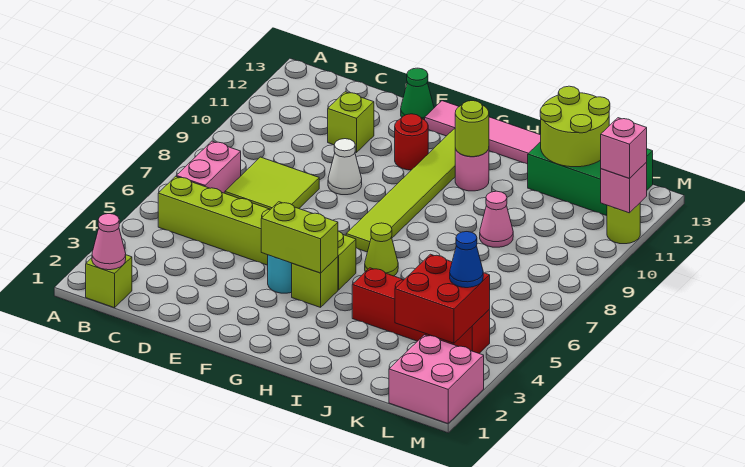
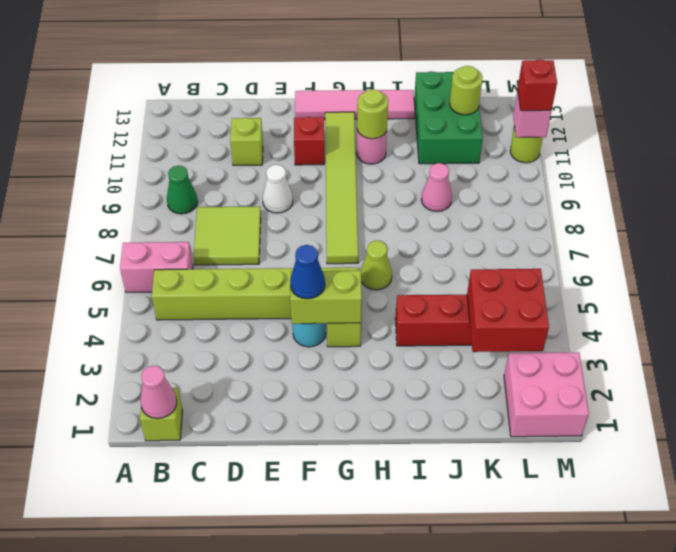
pink 1x2 brick [176,141,241,193] -> pink 1x2 brick turned to [120,242,193,292]
green 1x1 cone [401,68,434,120] -> green 1x1 cone moved to [167,166,198,214]
red 1x1 round brick [395,114,428,170] -> red 1x1 brick [294,117,324,165]
green 2x3 brick [528,142,653,216] -> green 2x3 brick turned to [414,71,483,164]
lime 2x2 round brick [540,86,610,167] -> lime 1x1 round brick [450,66,483,115]
blue 1x1 cone [450,232,483,288] -> blue 1x1 cone moved to [290,245,325,299]
pink 1x1 brick [601,118,647,178] -> red 1x1 brick [518,59,557,111]

